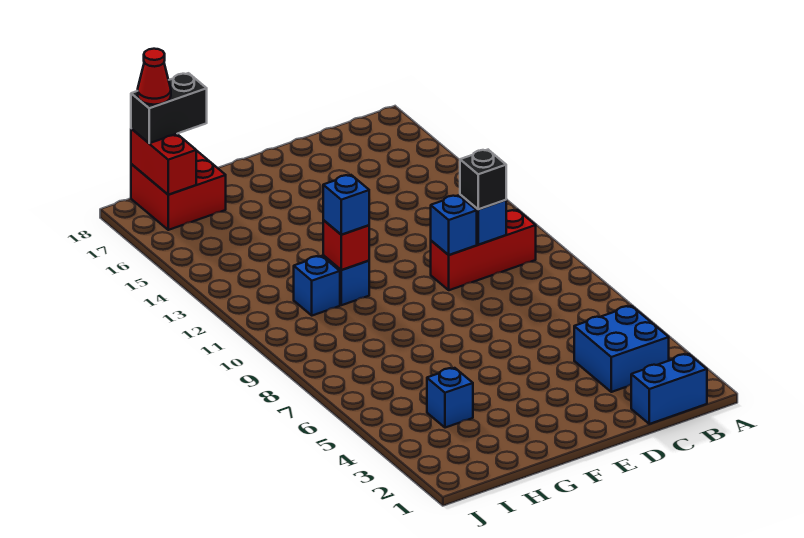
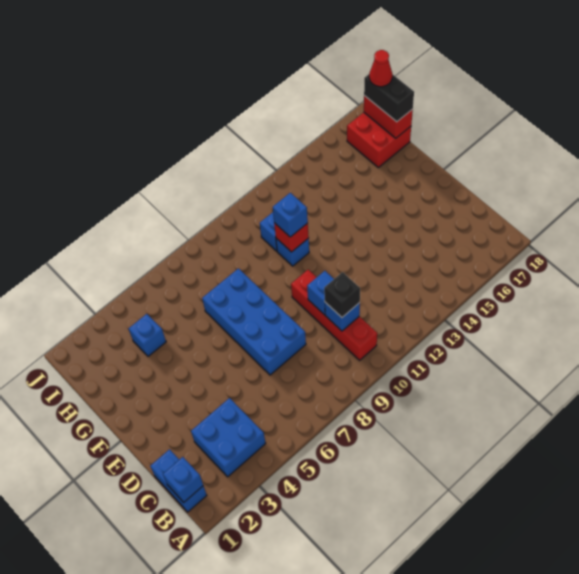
none -> blue 1x1 brick [163,457,203,502]
red 1x3 brick [431,210,536,290] -> red 1x4 brick [291,269,377,360]
none -> blue 2x4 brick [202,269,306,375]
red 1x2 brick [131,129,196,195] -> red 1x2 brick turned to [364,96,413,138]

